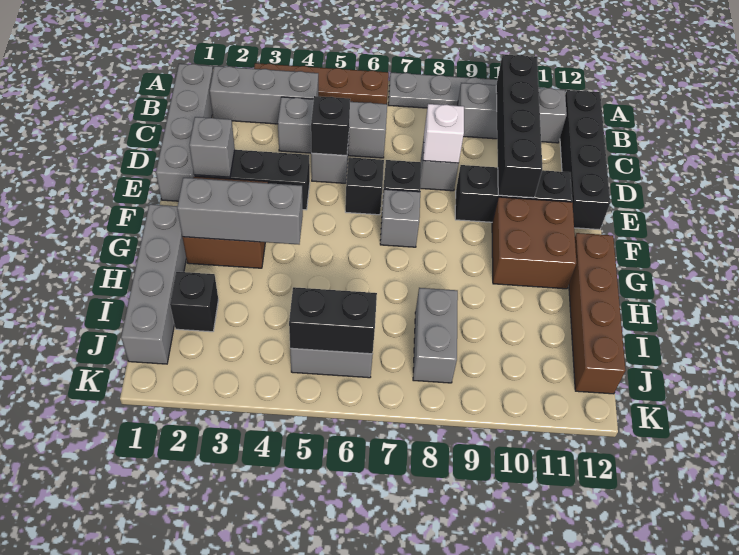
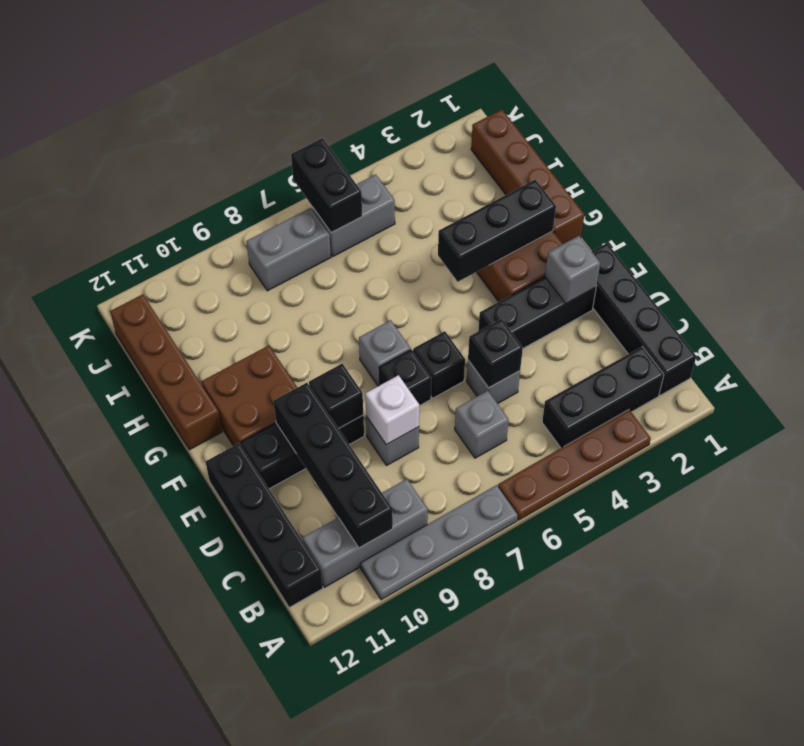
grey 1x4 brick [156,64,213,201] -> black 1x4 brick [592,243,696,395]
grey 1x3 brick [210,66,318,124] -> black 1x3 brick [542,347,664,448]
grey 1x3 brick [278,97,387,158] -> grey 1x1 brick [455,391,509,458]
grey 1x4 brick [121,204,186,364] -> brown 1x4 brick [471,110,585,244]
grey 1x3 brick [177,178,303,244] -> black 1x3 brick [438,180,556,282]
black 1x1 brick [170,272,218,332] -> black 1x1 brick moved to [309,364,363,429]
grey 1x2 brick [413,288,458,383] -> grey 1x2 brick turned to [246,208,331,291]
black 1x2 brick [289,287,377,354] -> black 1x2 brick turned to [291,138,362,233]

